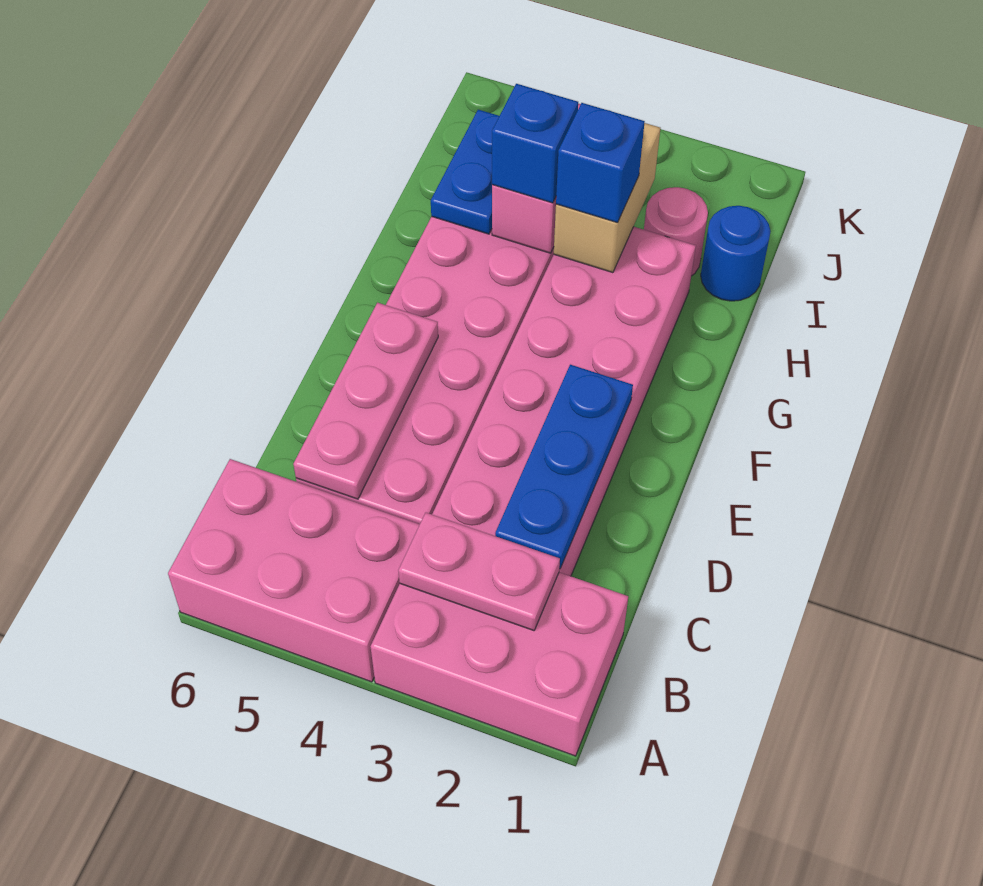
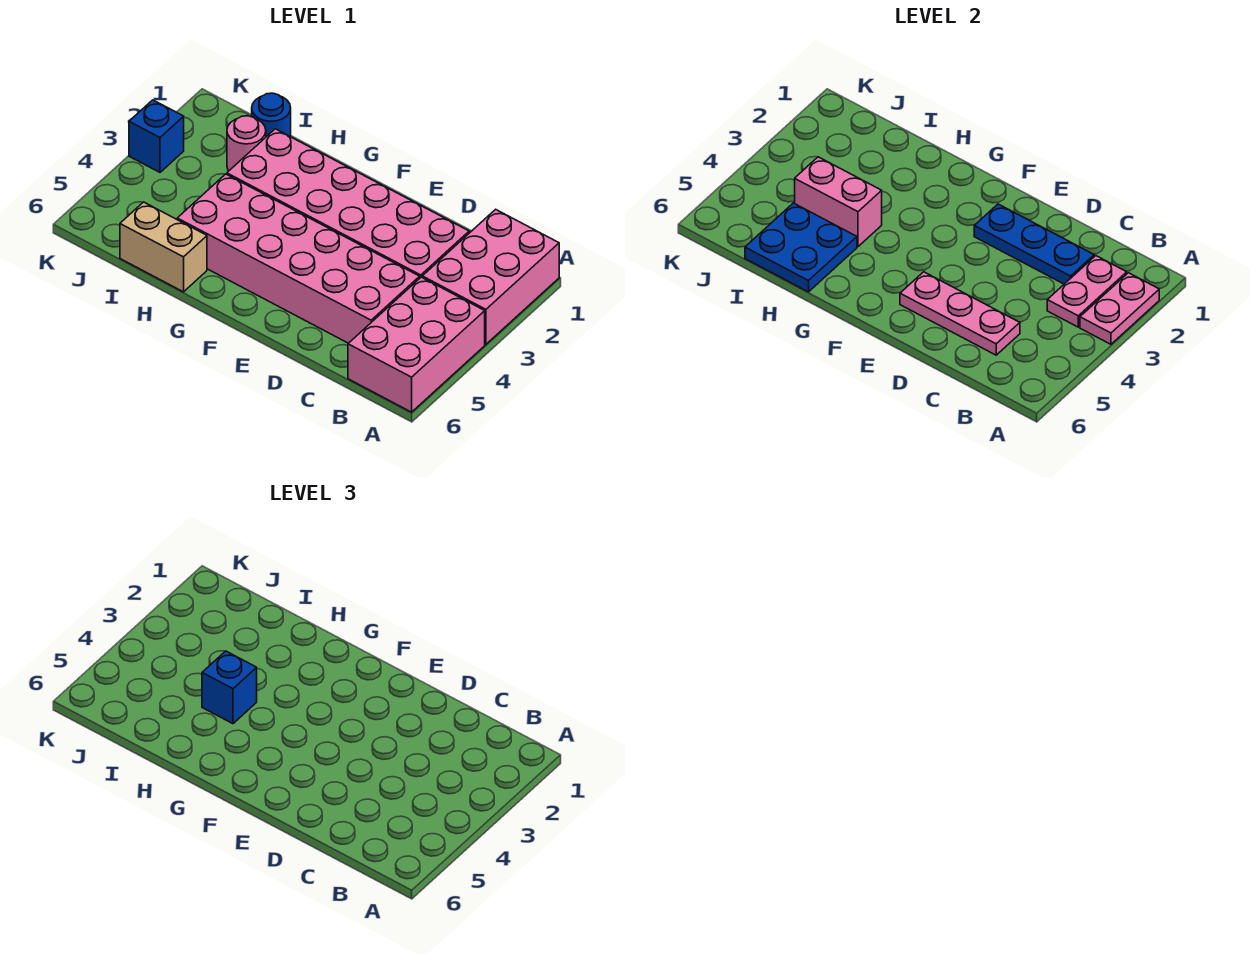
none -> pink 1x2 plate [1080,273,1159,344]
tan 1x2 brick [554,123,660,273] -> tan 1x2 brick moved to [120,202,207,292]
blue 1x1 brick [556,103,645,223] -> blue 1x1 brick moved to [129,100,184,172]
blue 1x2 plate [431,110,499,234] -> blue 2x2 plate [745,203,857,292]

